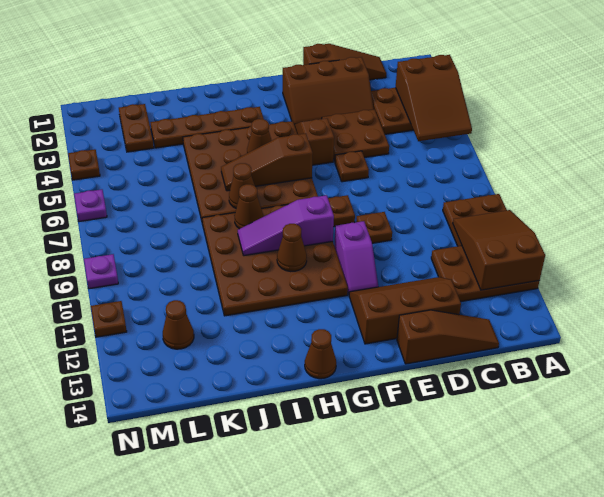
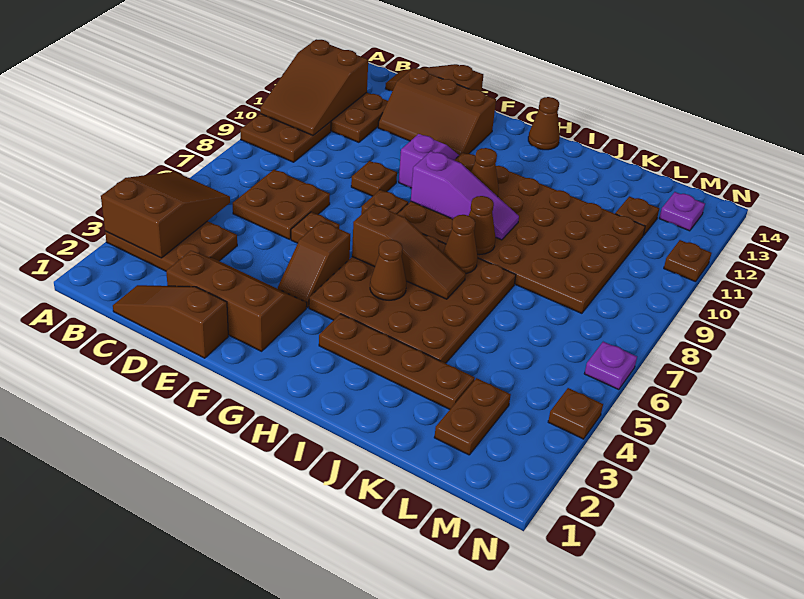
brown 2x2 plate [322,109,389,162] -> brown 2x2 plate moved to [233,170,330,239]
brown 4x4 plate [202,205,348,316] -> brown 4x6 plate [398,153,645,313]
brown 1x1 cone [163,300,194,349] -> brown 1x1 plate [615,196,659,235]
purple 1x1 plate [84,254,118,289] -> purple 1x1 plate moved to [659,192,705,231]

